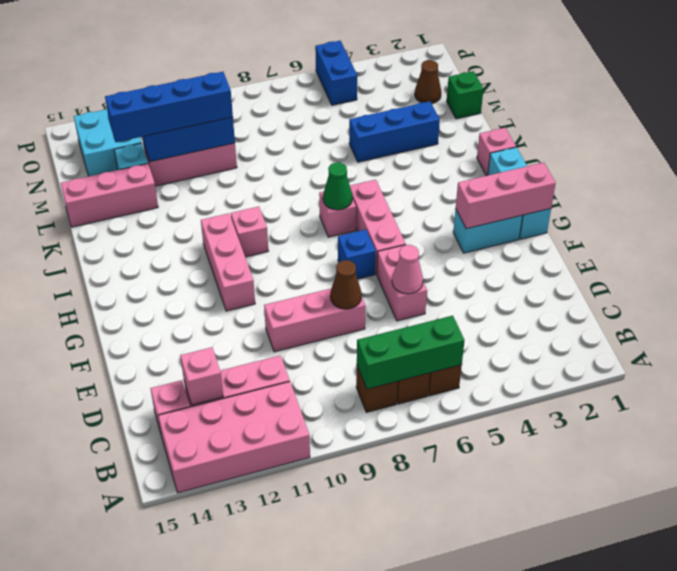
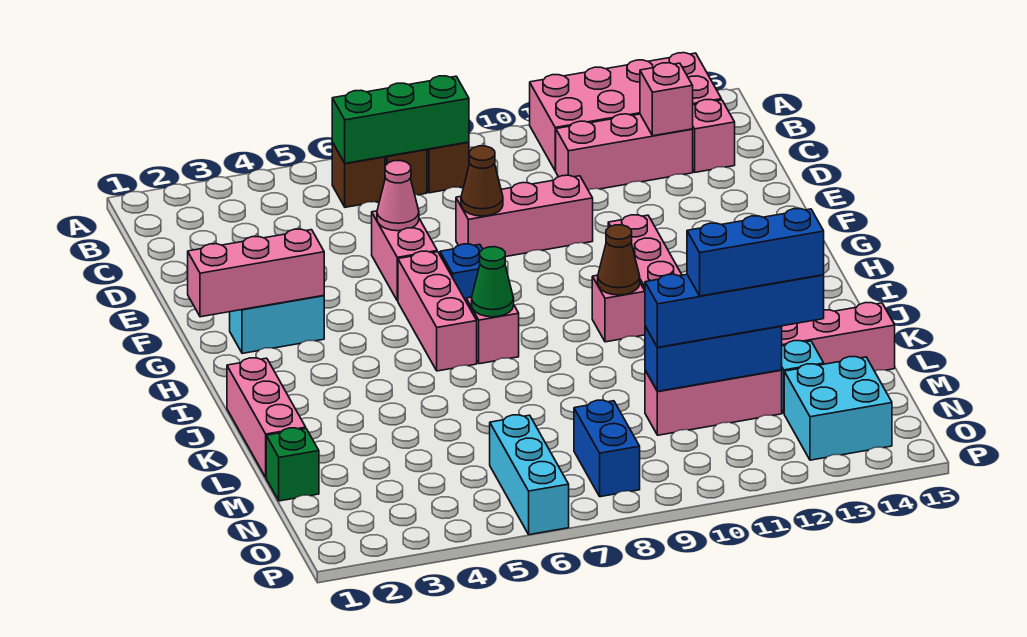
cyan 1x3 brick [488,147,551,239] -> cyan 1x3 brick moved to [490,415,569,535]
pink 1x1 brick [477,128,516,176] -> pink 1x3 brick [227,358,306,477]
blue 1x3 brick [349,101,440,162] -> blue 1x3 brick moved to [687,209,824,296]
brown 1x1 cone [415,60,441,104] -> brown 1x1 cone moved to [598,225,640,295]
blue 1x2 brick [315,41,357,105] -> blue 1x2 brick moved to [574,400,640,497]

